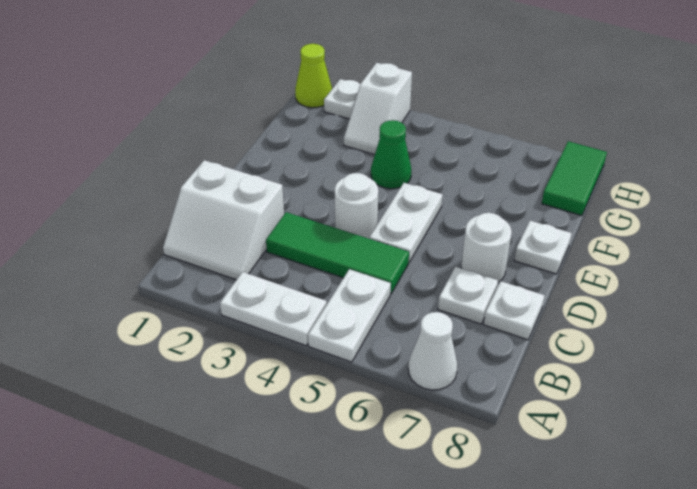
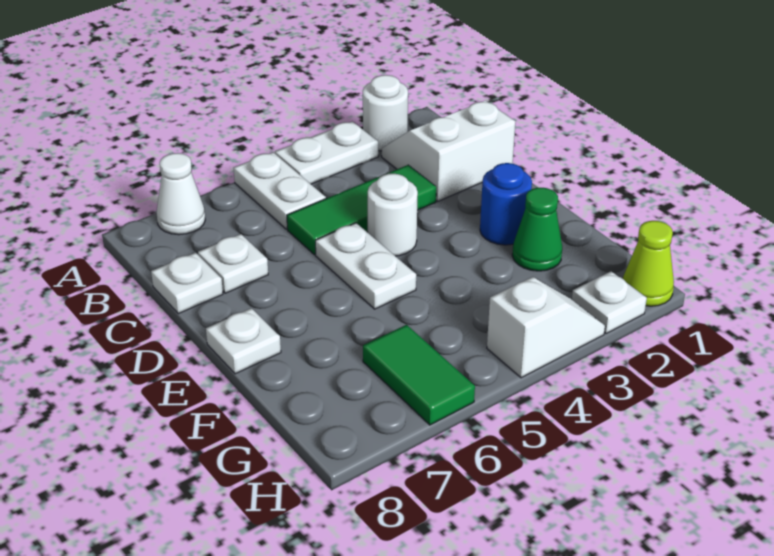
white 1x1 round brick [461,213,512,282] -> white 1x1 round brick moved to [363,75,408,151]
none -> blue 1x1 round brick [480,163,532,245]
green 1x1 cone [371,120,411,189] -> green 1x1 cone moved to [512,188,562,271]
white 1x2 slope [344,63,412,155] -> white 1x2 slope turned to [487,277,605,378]
green 1x2 tile [542,141,607,216] -> green 1x2 tile moved to [363,325,475,425]

